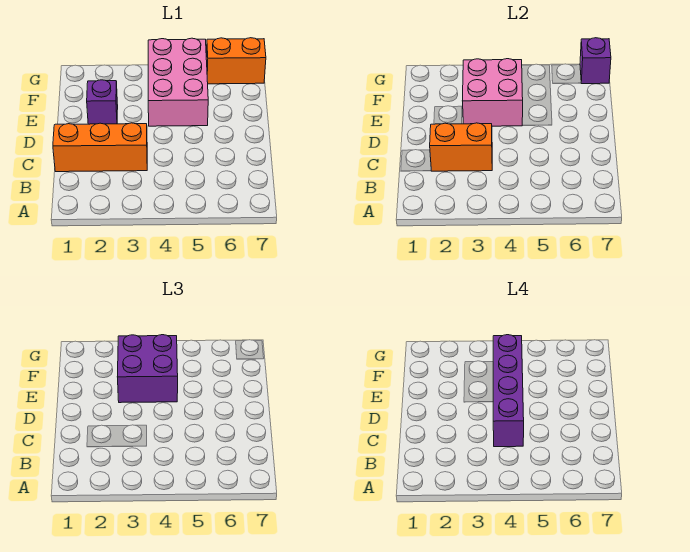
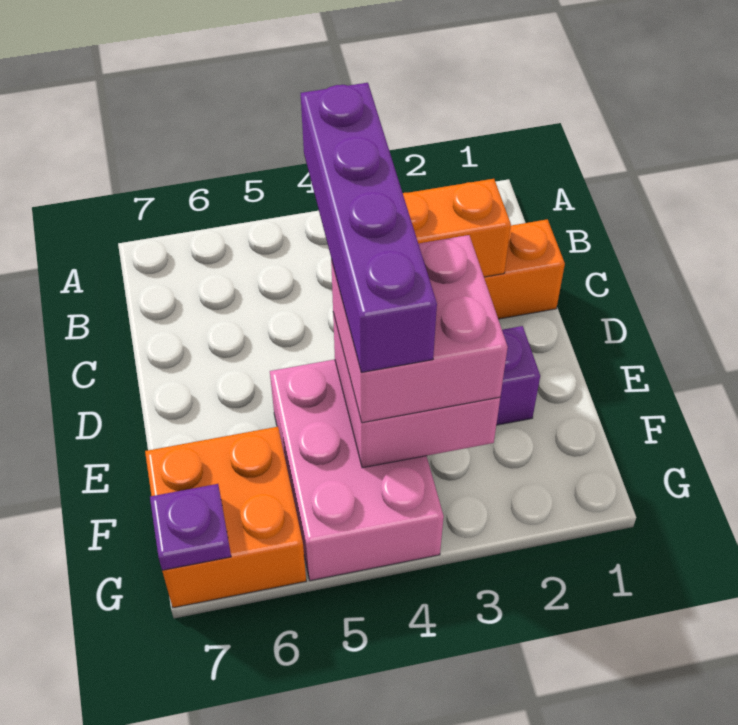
purple 2x2 brick [117,335,178,403] -> pink 2x2 brick [331,235,508,423]
orange 1x2 brick [206,38,266,84] -> orange 2x2 brick [145,427,306,608]
purple 1x1 brick [580,38,611,84] -> purple 1x1 plate [150,484,231,571]

